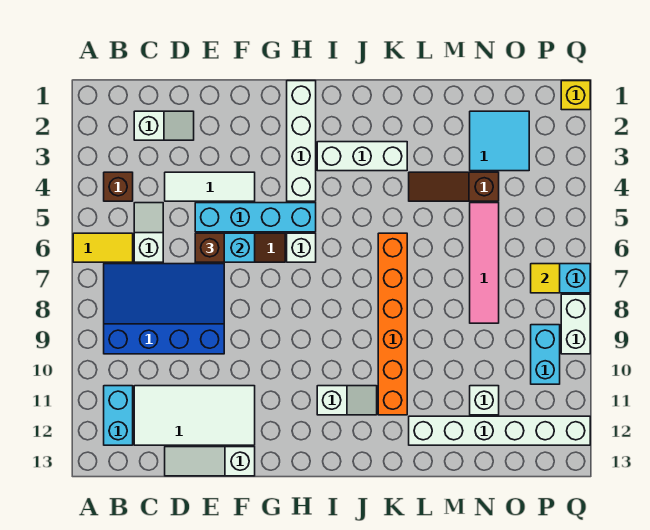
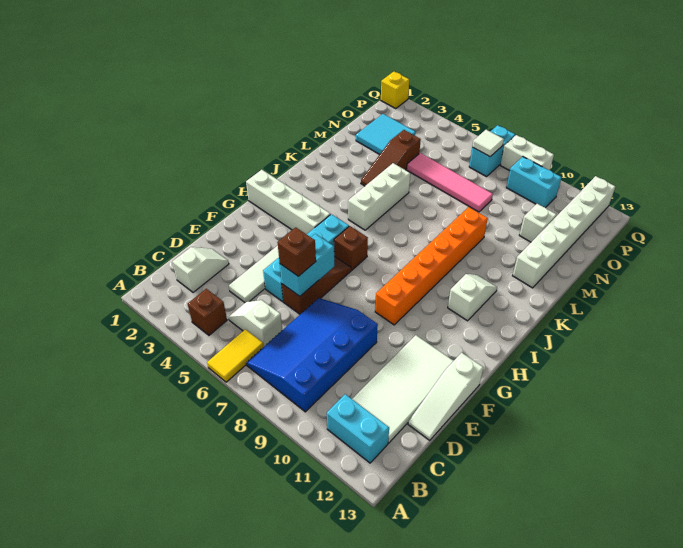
white 1x1 brick [287,233,316,262] -> brown 1x1 brick [334,226,368,270]
white 1x3 brick [317,142,407,171] -> white 1x3 brick moved to [348,163,410,230]
orange 1x6 brick [378,233,407,415] -> orange 1x6 brick turned to [375,207,488,325]
yellow 1x1 tile [531,264,560,293] -> white 1x1 tile [472,130,504,157]

